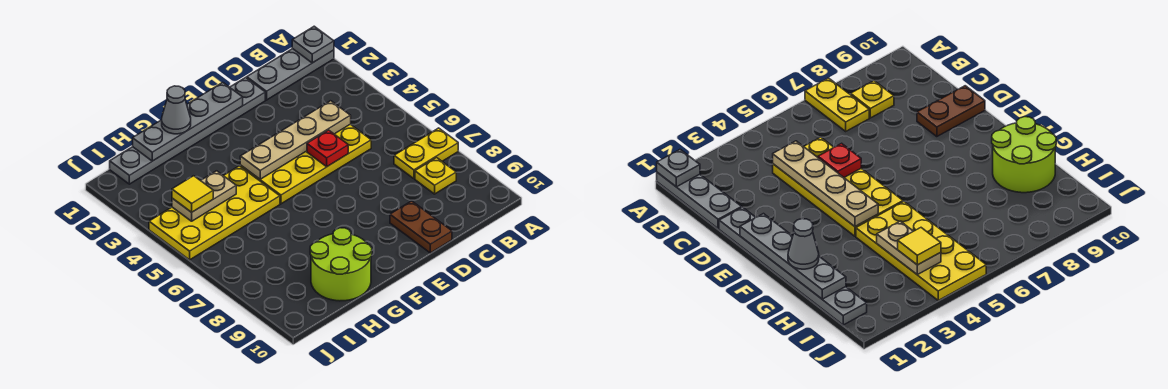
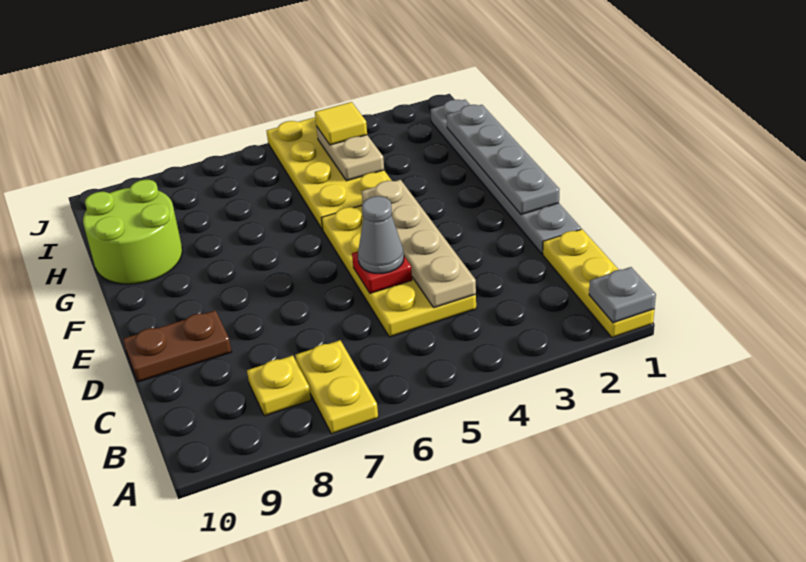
grey 1x3 plate [247,49,334,100] -> yellow 1x3 plate [543,229,654,338]
grey 1x1 cone [162,86,191,134] -> grey 1x1 cone moved to [358,196,404,274]

